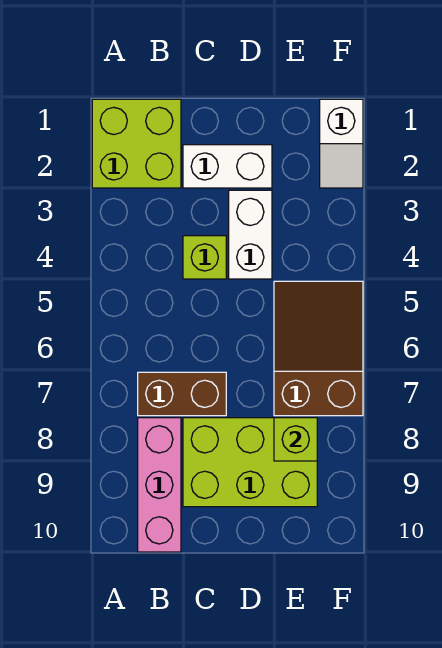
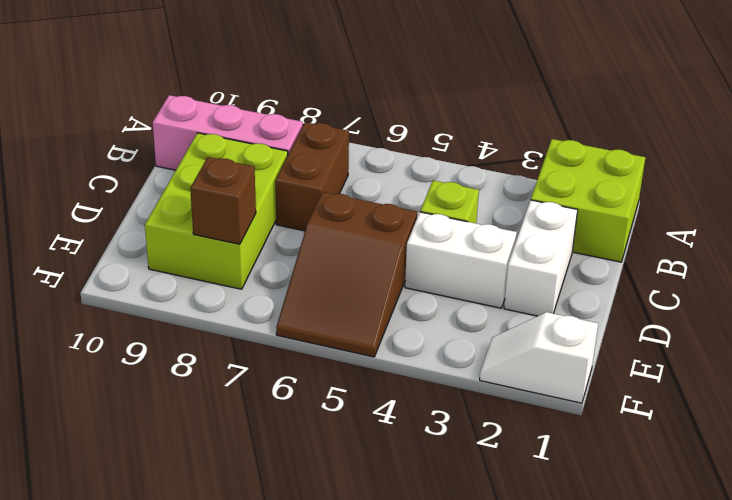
brown 2x3 slope [274,281,363,416] -> brown 2x3 slope turned to [276,192,417,357]
lime 1x1 brick [274,418,317,461] -> brown 1x1 brick [190,157,256,244]

